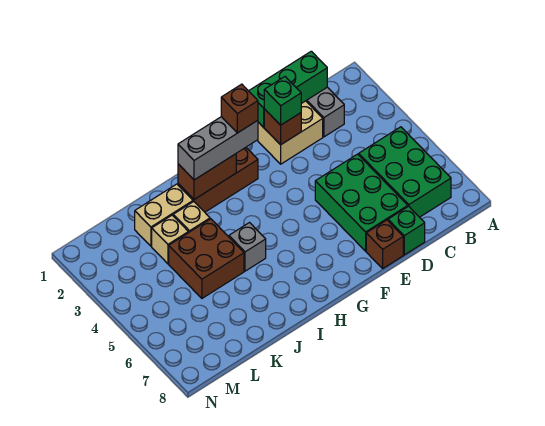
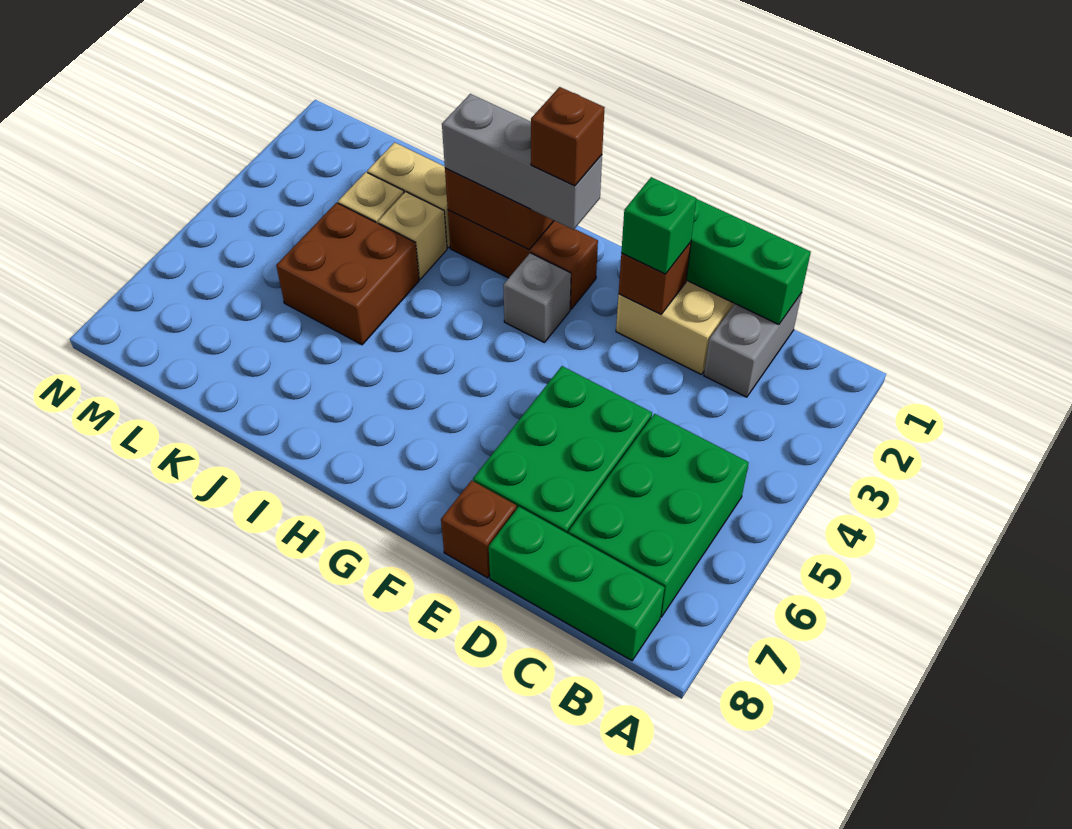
green 1x1 brick [388,206,425,255] -> green 1x3 brick [489,507,664,661]
grey 1x1 brick [229,223,266,271] -> grey 1x1 brick moved to [503,253,571,343]

